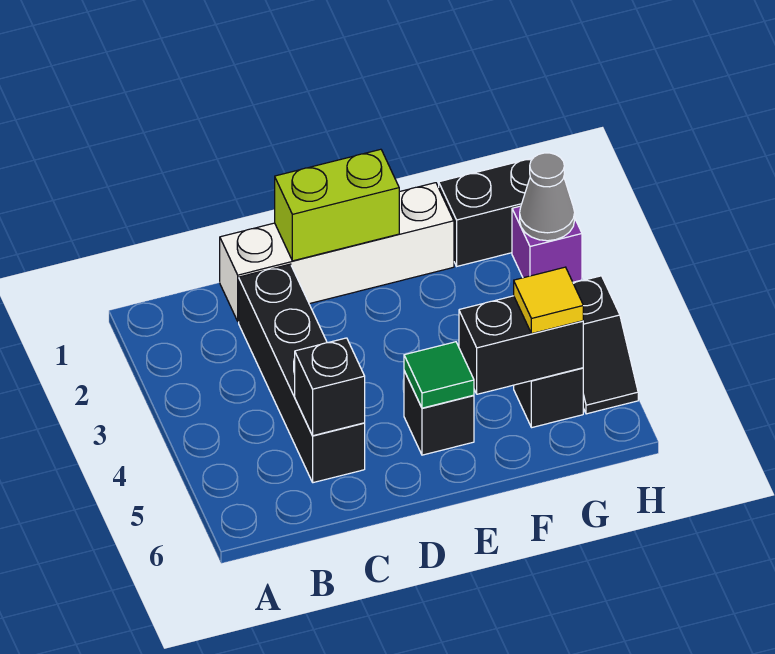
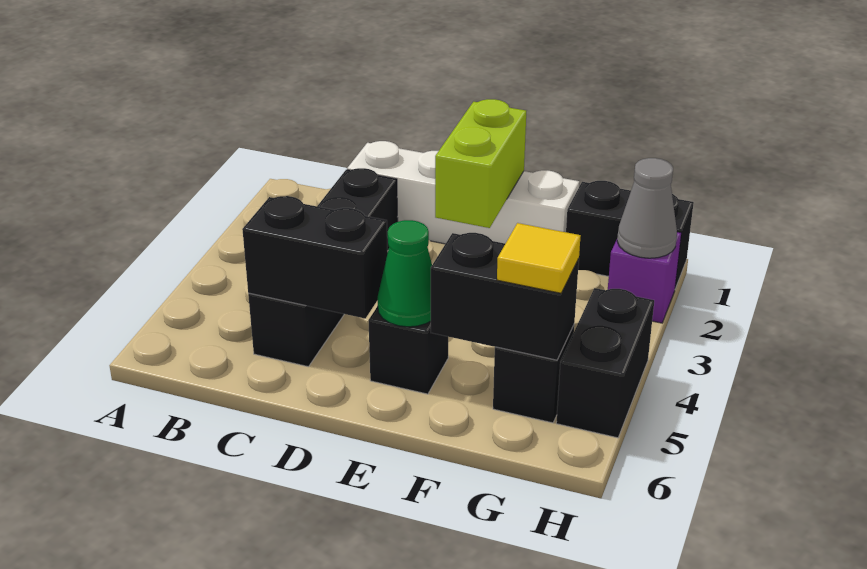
black 1x1 brick [295,338,365,436] -> black 1x2 brick [242,196,388,318]
lime 1x2 brick [275,149,399,261] -> lime 1x2 brick turned to [435,99,526,228]
green 1x1 tile [404,342,474,408] -> green 1x1 cone [378,220,432,327]
black 1x2 slope [573,276,638,414] -> black 1x2 brick [556,288,654,438]

